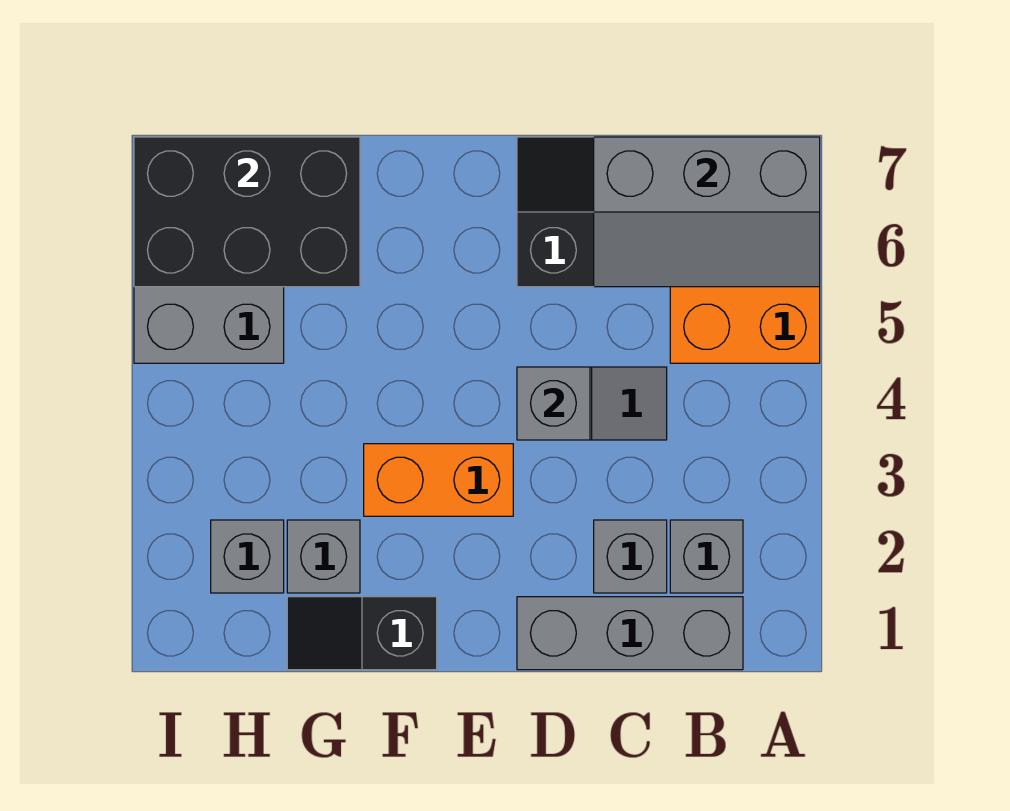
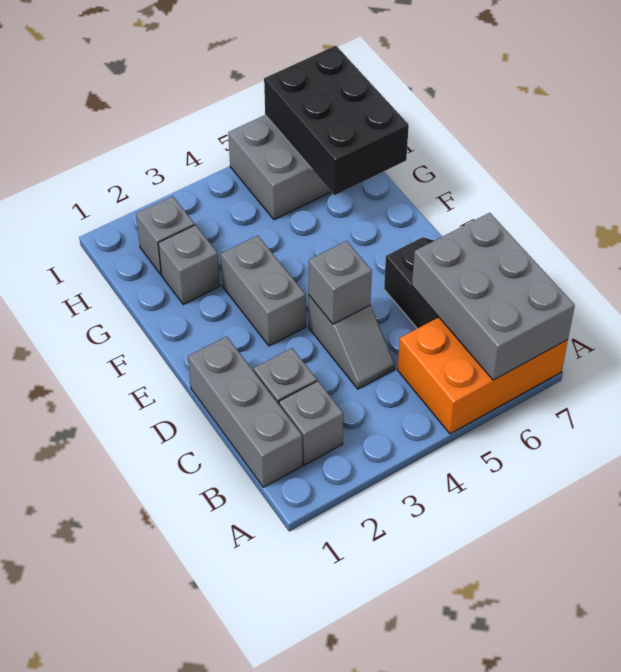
grey 2x3 slope [594,137,820,287] -> grey 2x3 brick [412,213,575,380]
orange 1x2 brick [364,444,513,516] -> grey 1x2 brick [221,235,306,346]
black 1x2 slope [287,597,437,670] -> none

